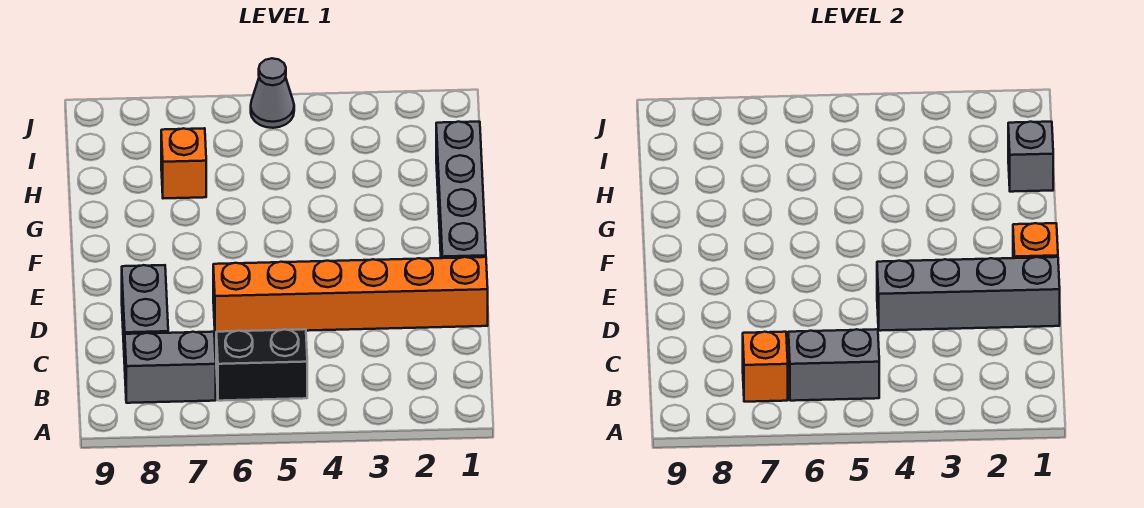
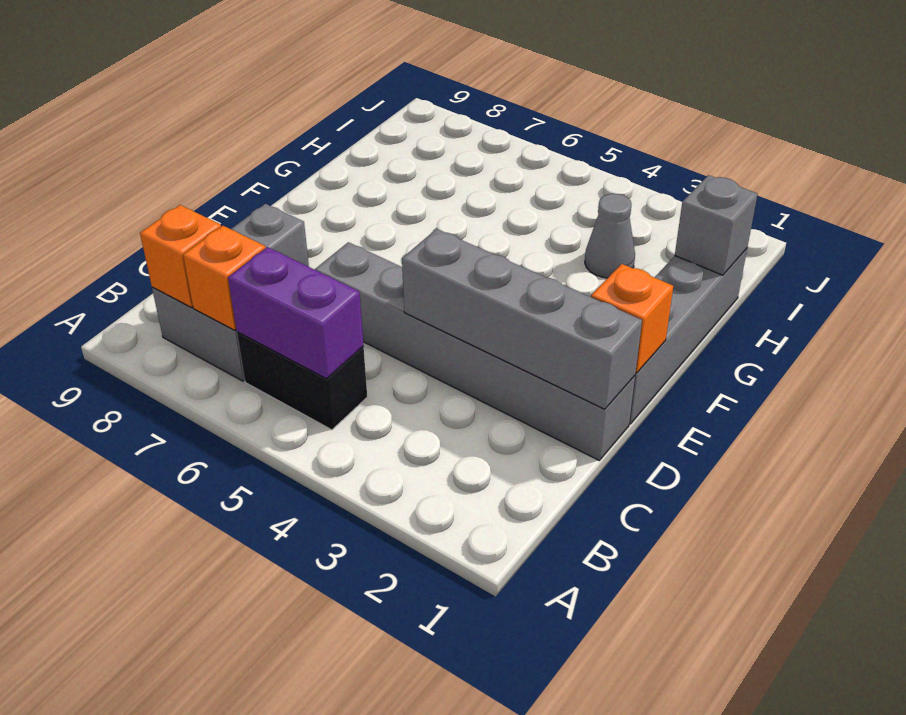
grey 1x2 brick [788,329,879,401] -> purple 1x2 brick [228,247,364,379]
orange 1x6 brick [213,257,488,333] -> grey 1x6 brick [315,242,635,460]
orange 1x1 brick [161,128,206,198] -> orange 1x1 brick moved to [140,205,221,307]
grey 1x1 cone [251,58,294,128] -> grey 1x1 cone moved to [585,194,635,278]

